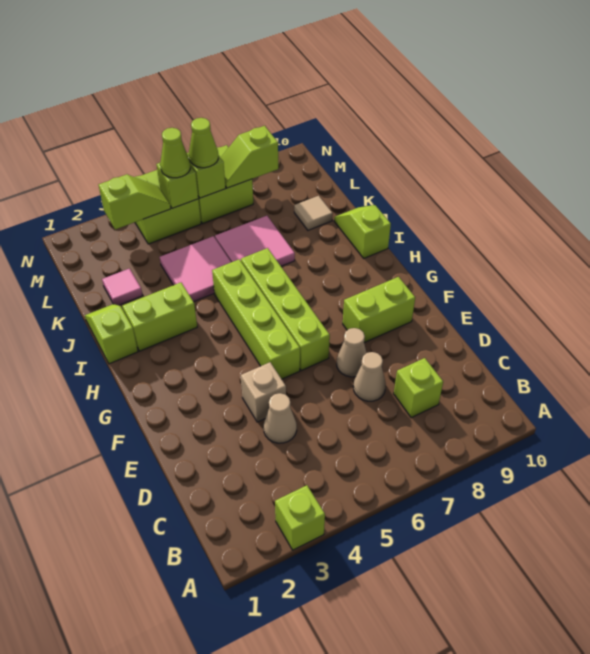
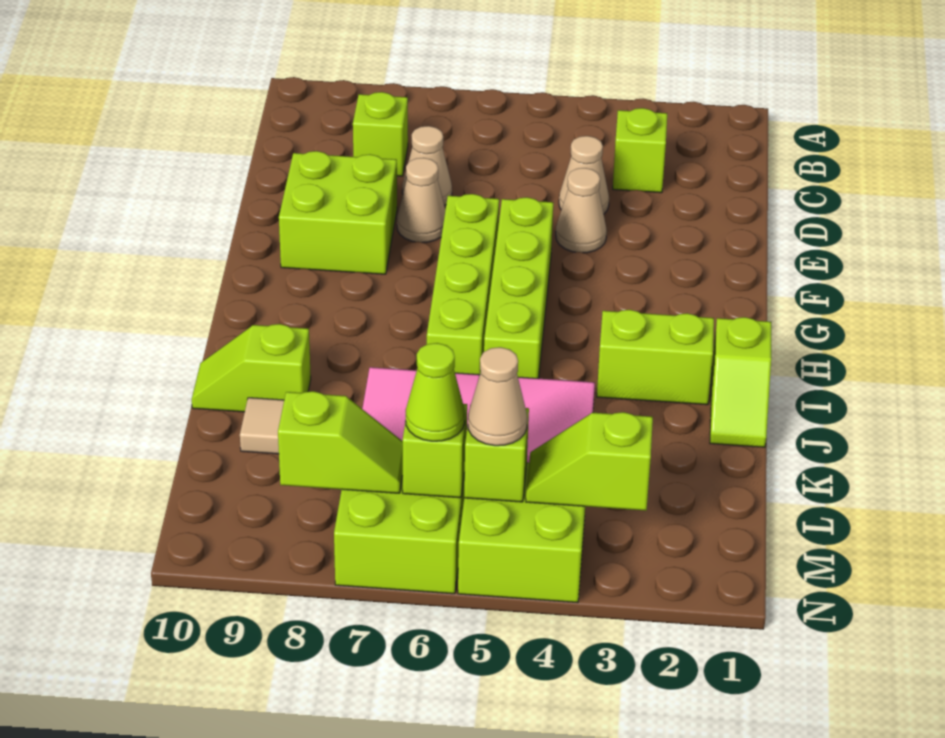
lime 1x1 brick [275,485,325,550] -> lime 1x1 brick moved to [613,108,667,193]
tan 1x1 brick [241,362,286,422] -> tan 1x1 cone [556,168,607,253]
lime 1x2 brick [343,277,415,343] -> lime 2x2 brick [279,151,397,274]
lime 1x2 slope [334,205,391,258] -> lime 1x2 slope turned to [192,324,311,412]
pink 1x1 tile [102,269,143,305] -> none
lime 1x1 cone [160,128,190,178] -> tan 1x1 cone [468,347,527,446]

